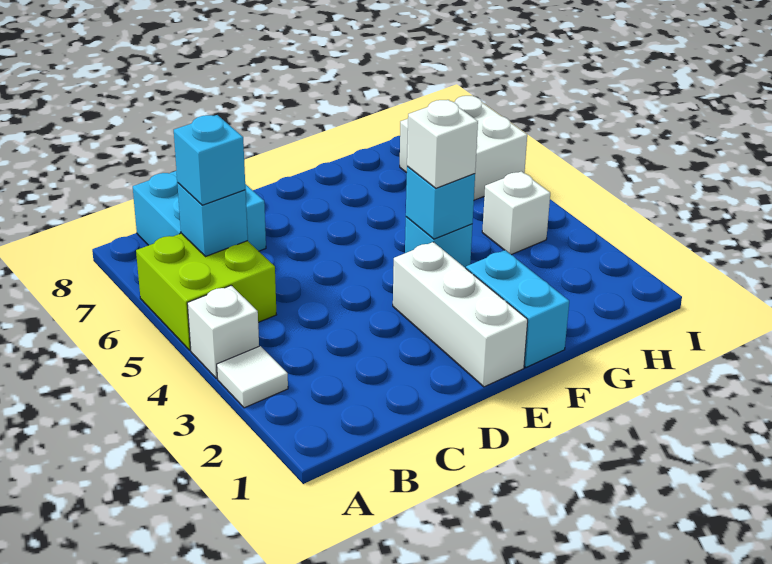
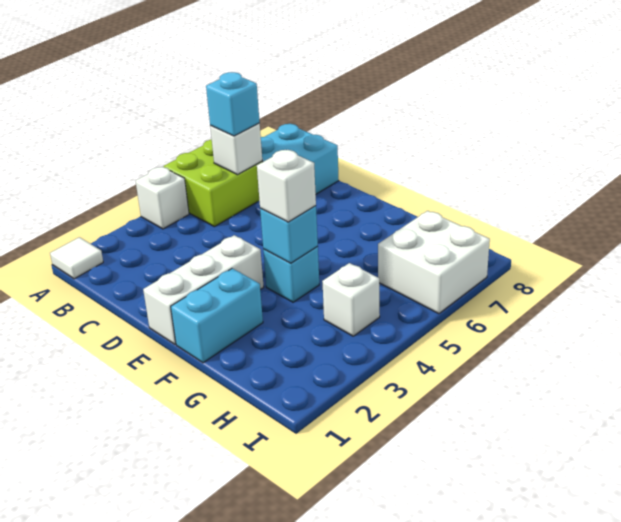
white 1x1 tile [217,346,288,408] -> white 1x1 tile moved to [50,237,103,279]
cyan 1x1 brick [177,183,248,257] -> white 1x1 brick [210,123,262,175]

